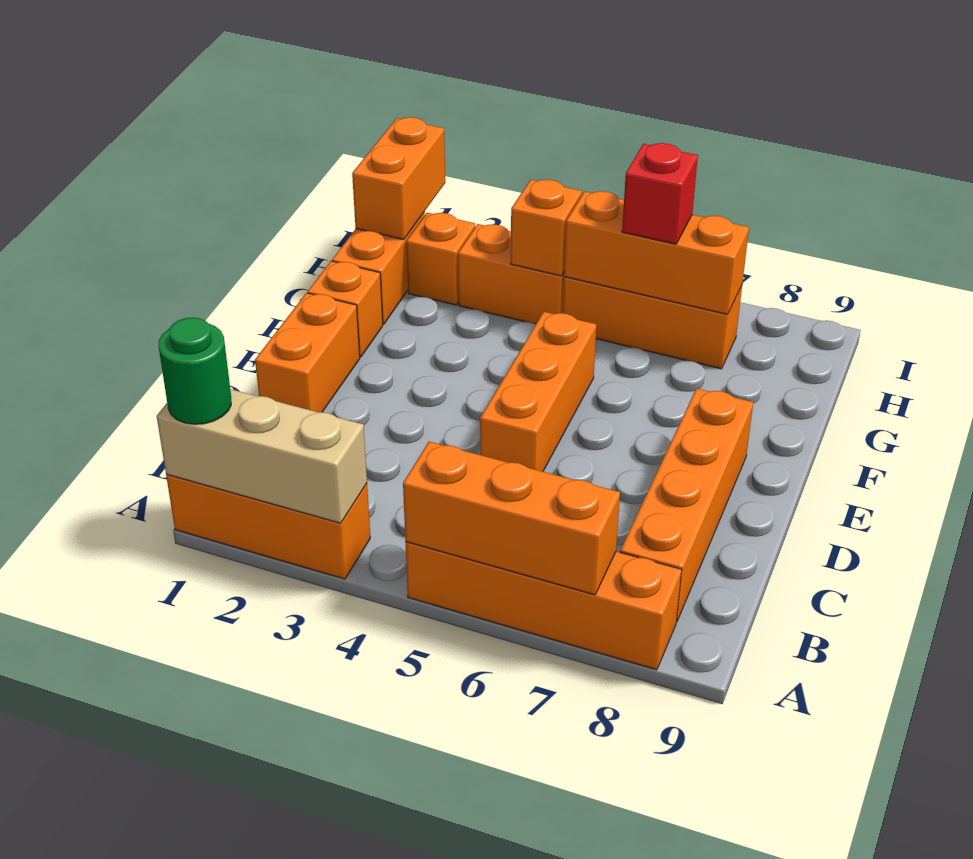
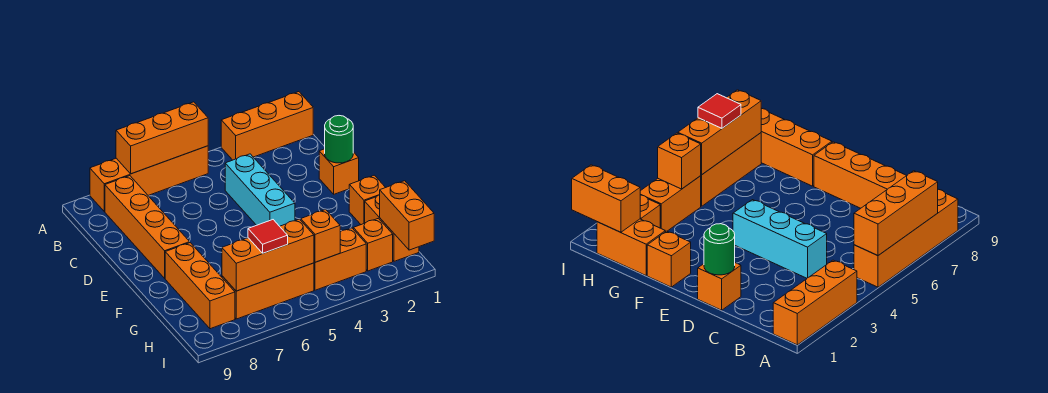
tan 1x3 brick [157,389,367,523] -> none
green 1x1 round brick [159,318,231,424] -> green 1x1 round brick moved to [325,116,353,163]
none -> cyan 1x3 brick [225,154,295,226]
orange 1x2 brick [255,293,360,412] -> orange 1x1 brick [319,149,359,194]
orange 1x3 brick [480,312,596,471] -> orange 1x3 brick moved to [165,243,235,329]
red 1x1 brick [622,143,698,244] -> red 1x1 tile [248,220,288,253]

